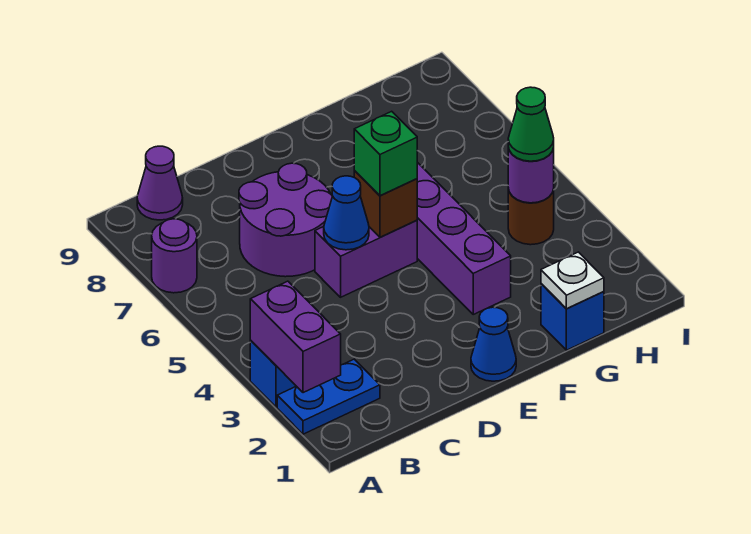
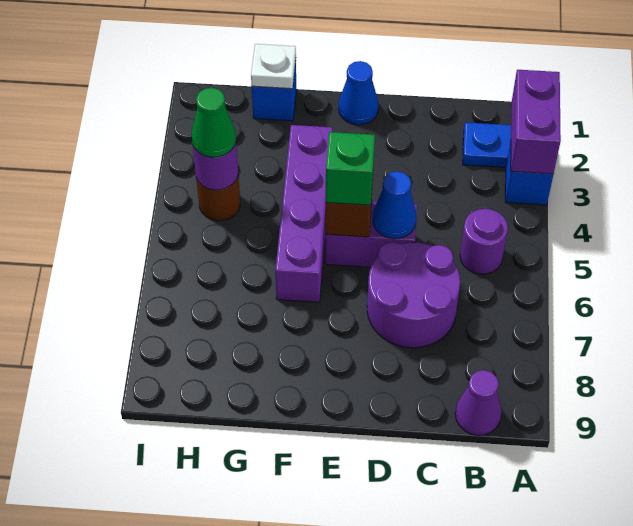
purple 1x1 round brick [152,219,197,293] -> purple 1x1 round brick moved to [460,209,508,274]

